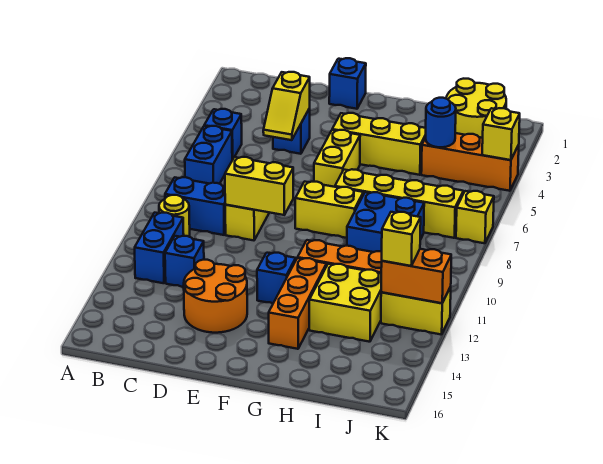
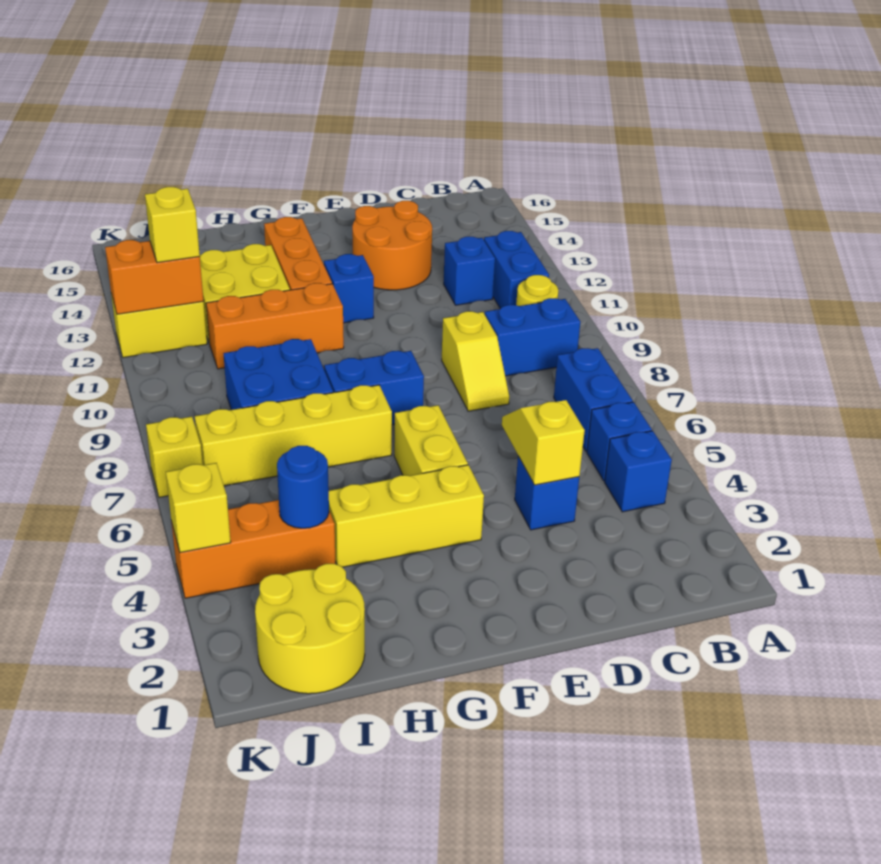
yellow 1x2 brick [225,157,293,215] -> none
blue 1x1 brick [329,58,366,109] -> blue 1x1 brick moved to [605,431,672,512]
yellow 1x2 brick [295,182,363,238] -> blue 1x2 brick [324,351,424,425]

